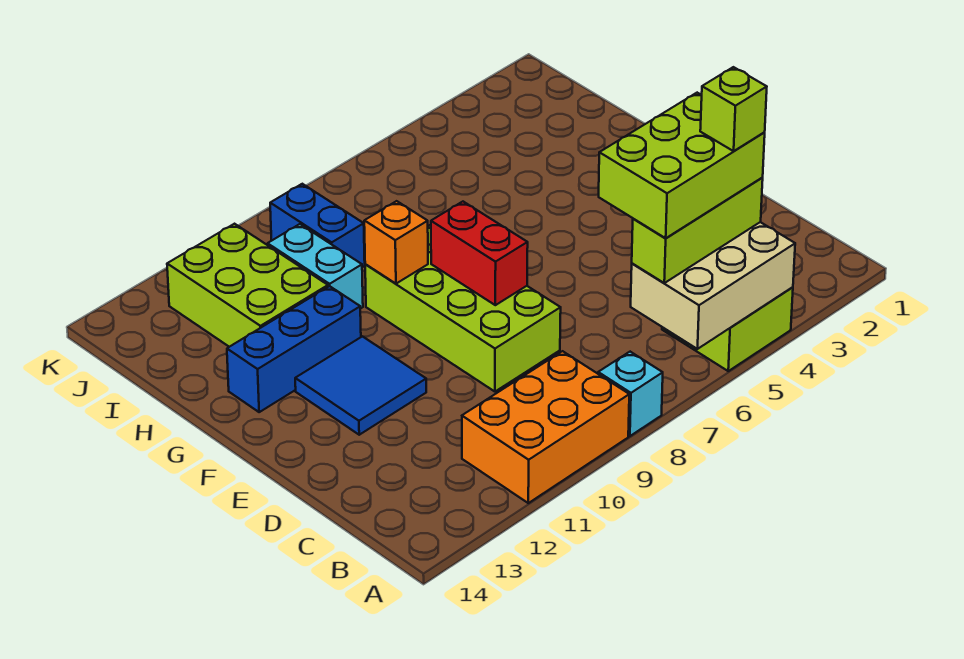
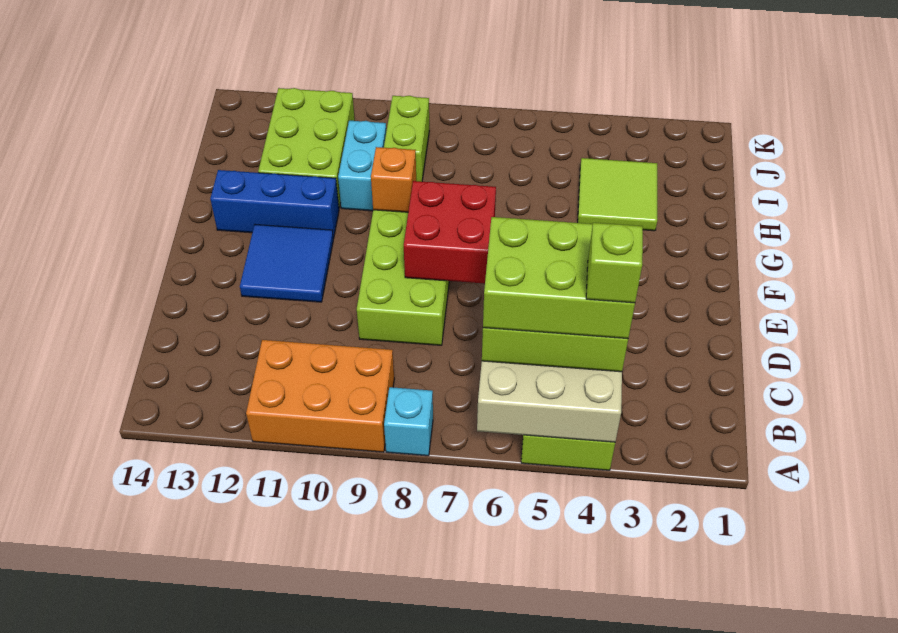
red 1x2 brick [431,202,528,305] -> red 2x2 brick [404,181,496,284]
none -> lime 2x2 tile [578,158,657,231]
blue 1x2 brick [270,184,365,267] -> lime 1x2 brick [384,96,429,182]

